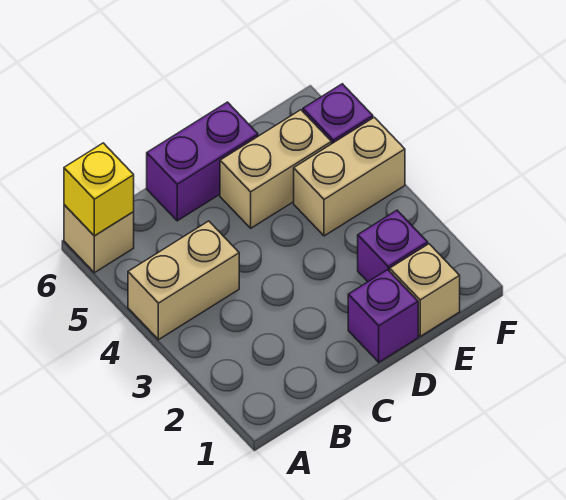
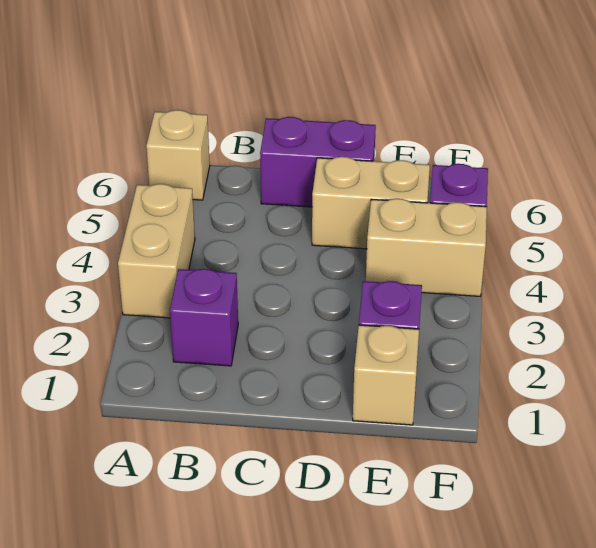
tan 1x2 brick [128,221,239,340] -> tan 1x2 brick turned to [118,184,195,318]
yellow 1x1 brick [64,143,134,236] -> none
purple 1x1 brick [348,270,418,362] -> purple 1x1 brick moved to [170,269,238,366]

